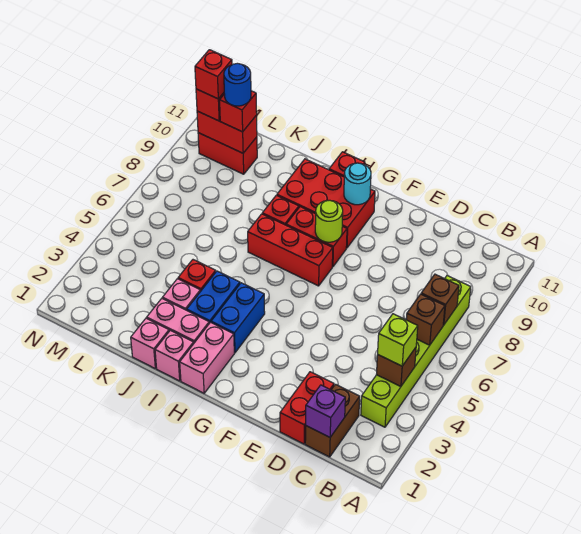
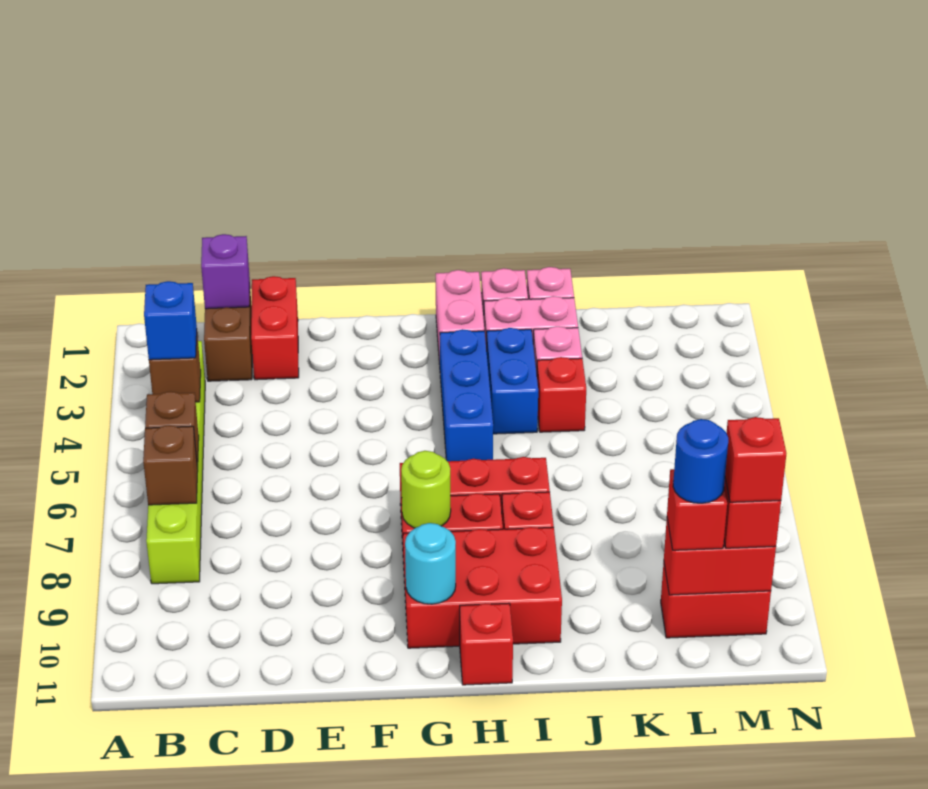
lime 1x1 brick [378,314,418,366] -> blue 1x1 brick [144,281,197,360]
blue 1x2 brick [211,283,265,353] -> blue 1x3 brick [440,329,493,461]

